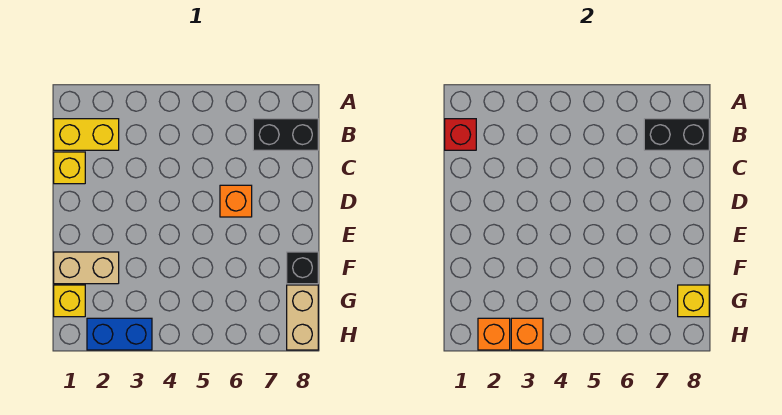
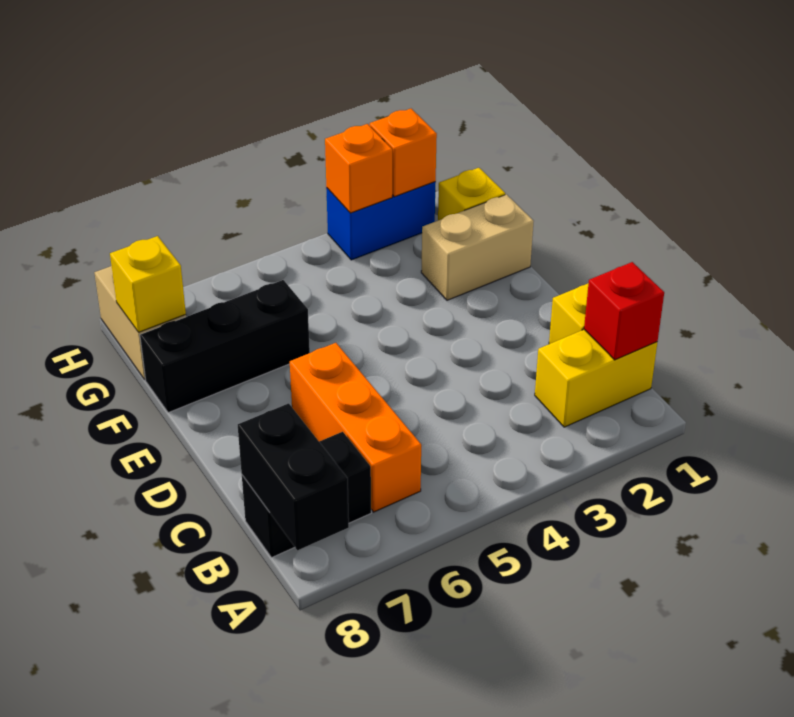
black 1x2 brick [644,119,709,150] -> black 1x2 brick turned to [238,403,349,551]
orange 1x1 brick [220,185,252,217] -> orange 1x3 brick [290,343,421,512]
black 1x1 brick [287,252,318,284] -> black 1x3 brick [140,280,310,413]

